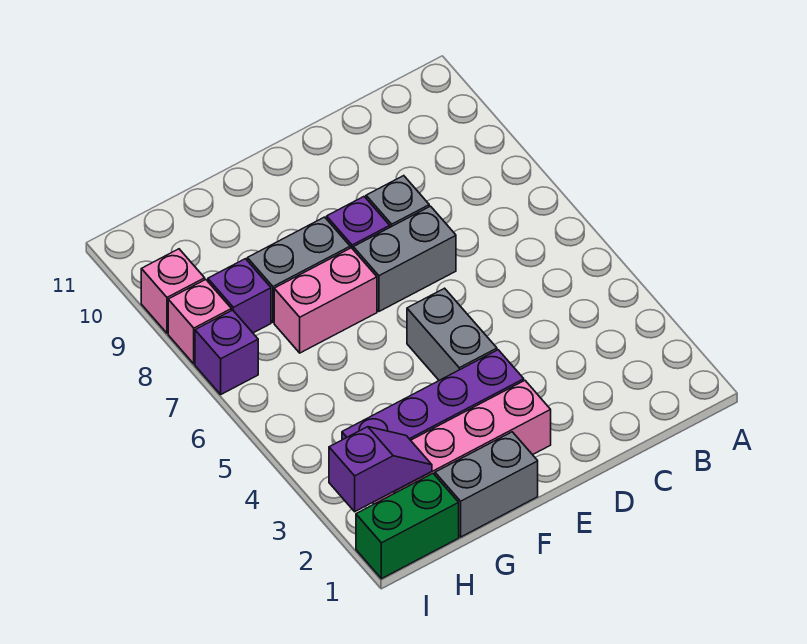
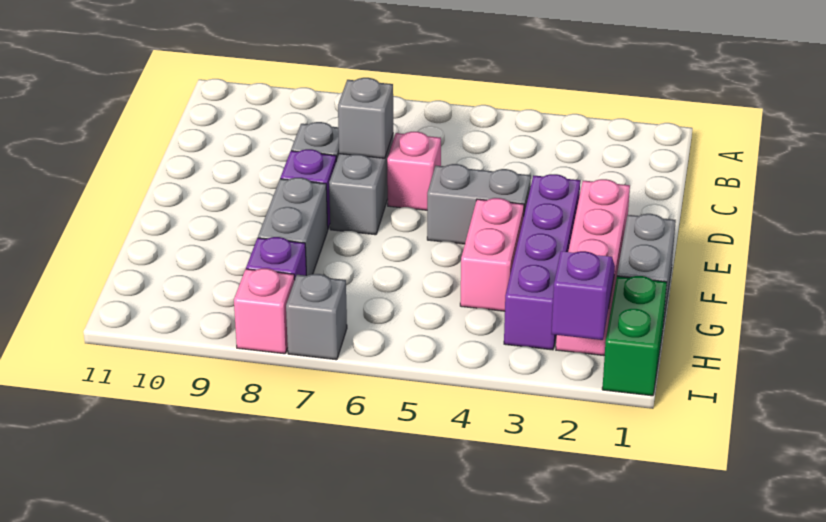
none -> grey 1x1 brick [338,78,393,158]
pink 1x2 brick [274,248,377,353] -> pink 1x2 brick moved to [460,198,524,311]
purple 1x1 brick [195,310,258,394] -> grey 1x1 brick [286,274,347,360]
pink 1x1 brick [141,249,205,333] -> pink 1x1 brick moved to [387,132,441,210]

